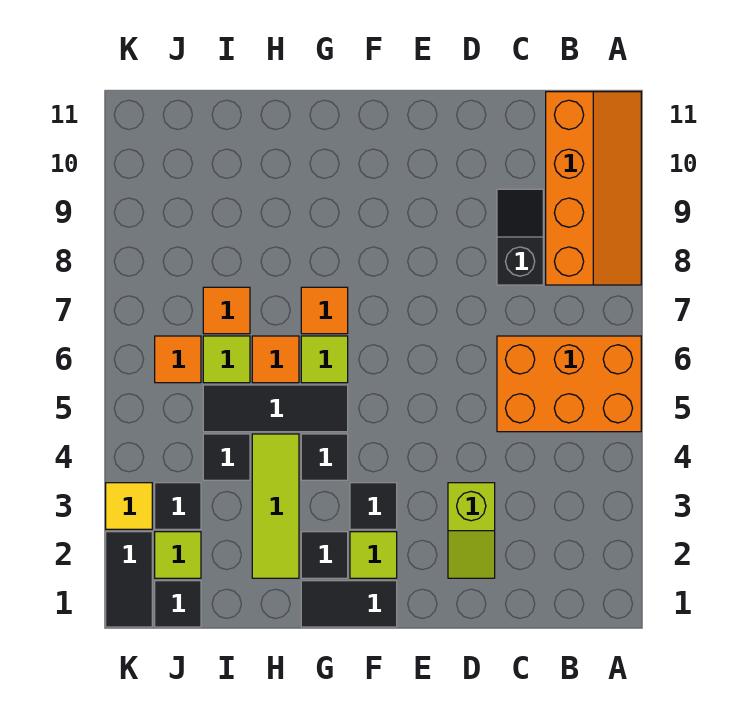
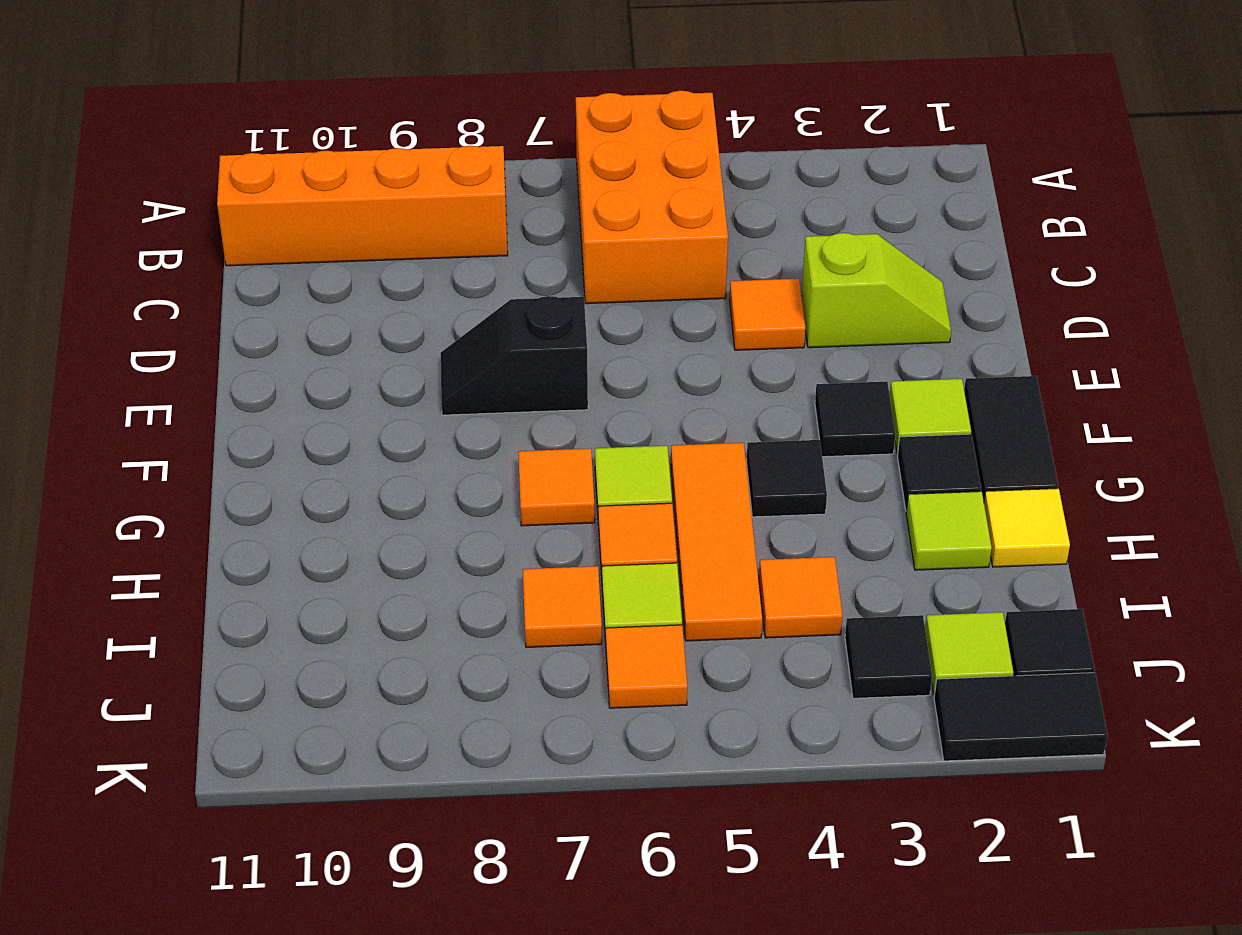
black 1x2 slope [497,189,543,285] -> black 1x2 slope moved to [441,296,588,415]
none -> orange 1x1 tile [729,279,806,350]
black 1x3 tile [203,385,348,432] -> orange 1x3 tile [671,443,762,641]
lime 1x3 tile [252,434,299,578] -> lime 1x1 tile [906,491,992,570]
black 1x1 tile [203,434,250,480] -> orange 1x1 tile [759,557,843,638]
yellow 1x1 tile [106,483,152,529] -> yellow 1x1 tile moved to [984,488,1070,567]

